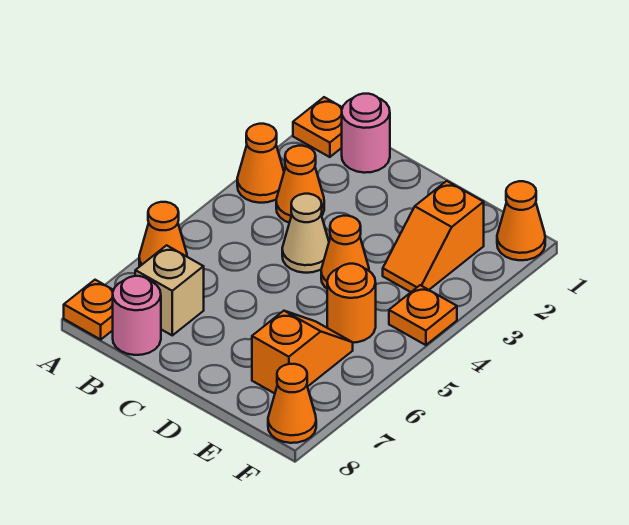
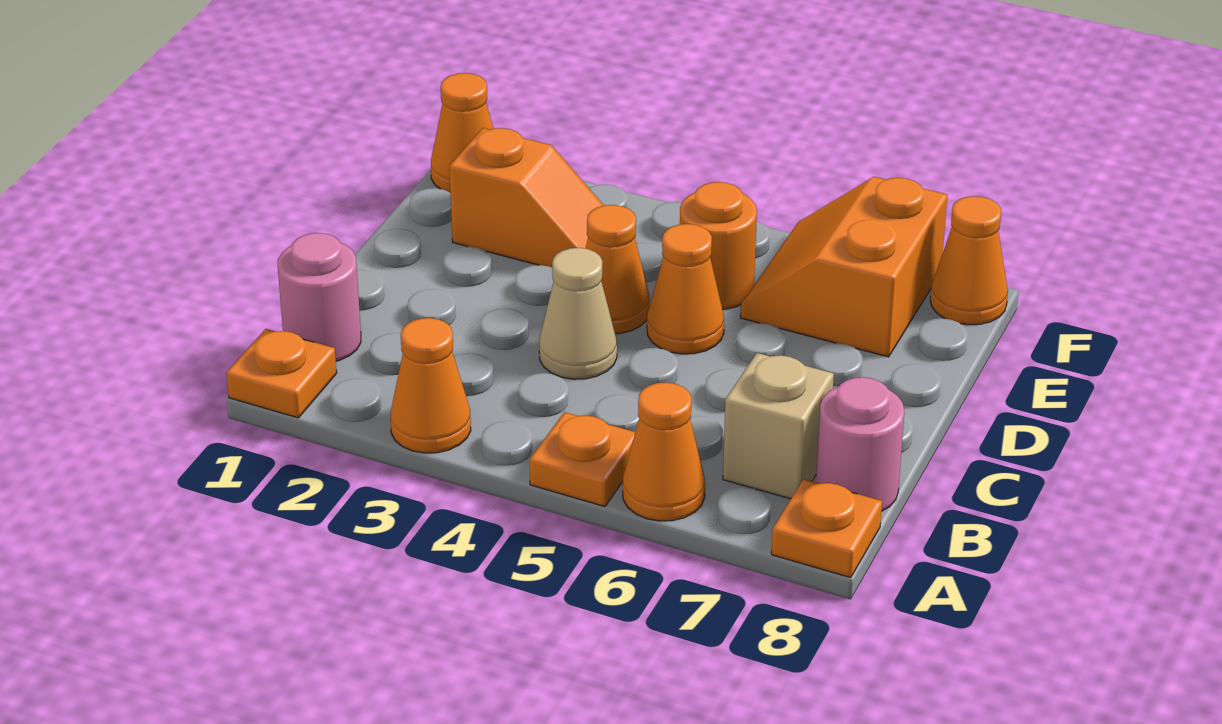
orange 1x1 cone [276,146,324,223] -> orange 1x1 cone moved to [647,224,724,354]
orange 1x2 slope [252,311,353,393] -> orange 2x2 slope [741,177,948,357]
orange 1x1 plate [389,285,457,345] -> orange 1x1 plate moved to [530,412,635,507]

